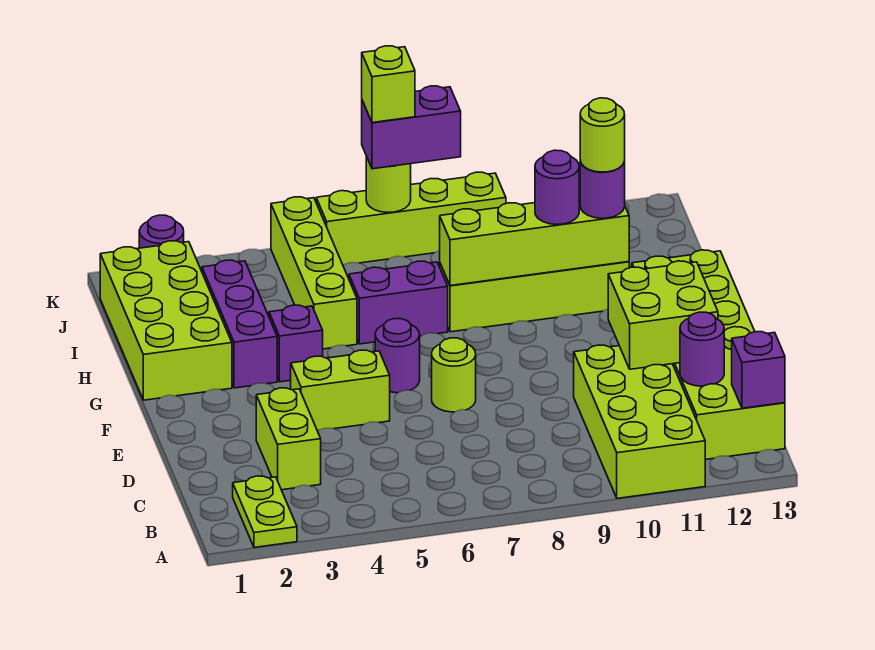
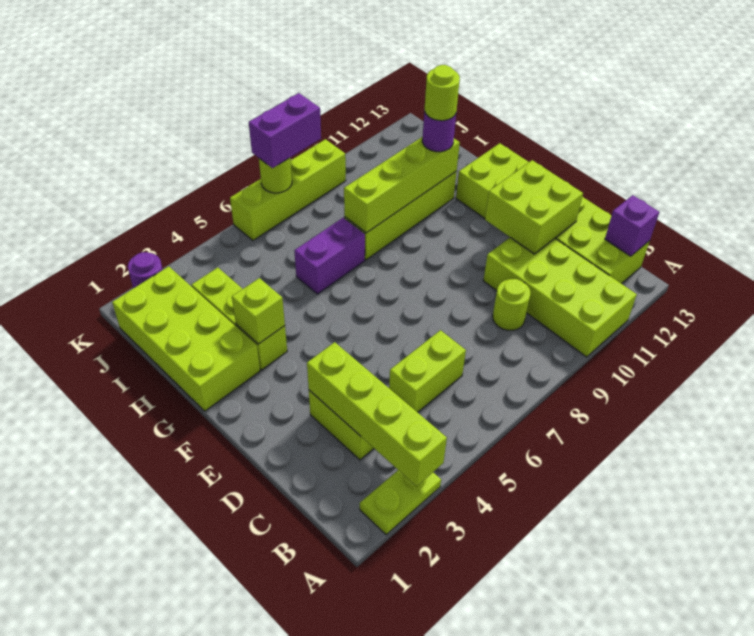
lime 1x2 plate [233,476,297,547] -> lime 1x2 plate turned to [360,470,441,535]
purple 1x1 round brick [680,312,724,386] -> none
lime 1x2 brick [291,350,390,431] -> lime 1x2 brick moved to [389,330,466,412]
lime 1x1 round brick [432,338,476,412] -> lime 1x1 round brick moved to [493,279,531,330]
purple 1x1 round brick [375,319,420,393] -> none
purple 1x3 brick [202,260,277,388] -> lime 1x3 brick [192,268,287,370]
purple 1x1 brick [269,305,323,382] -> none
lime 1x4 brick [271,197,357,349] -> lime 1x4 brick moved to [307,342,447,486]
purple 1x1 round brick [535,150,579,225] -> none
lime 1x1 brick [362,46,415,123] -> lime 1x1 brick moved to [232,278,285,344]

